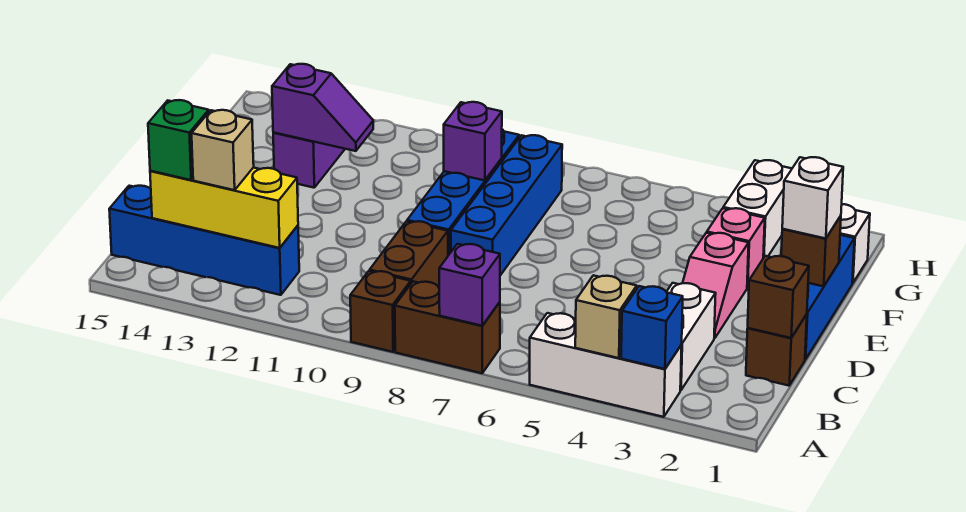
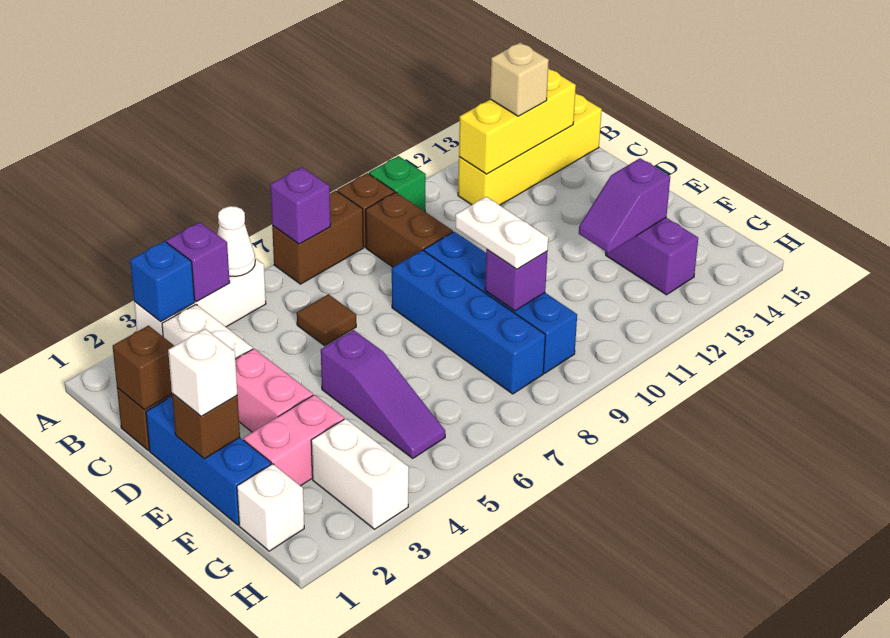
tan 1x1 brick [575,275,637,358] -> purple 1x1 brick [166,222,230,302]
none -> white 1x1 cone [217,206,255,276]
blue 1x4 brick [109,186,299,295] -> yellow 1x4 brick [458,93,602,205]
green 1x1 brick [148,100,209,180] -> green 1x1 brick moved to [369,156,426,211]
none -> brown 1x1 tile [297,294,356,346]
pink 1x2 slope [683,233,749,338] -> pink 1x2 brick [235,349,313,432]
none -> purple 1x3 slope [321,330,445,458]
none -> white 1x2 plate [455,197,548,269]
pink 1x1 brick [707,208,765,288] -> pink 1x2 brick [243,395,344,486]

